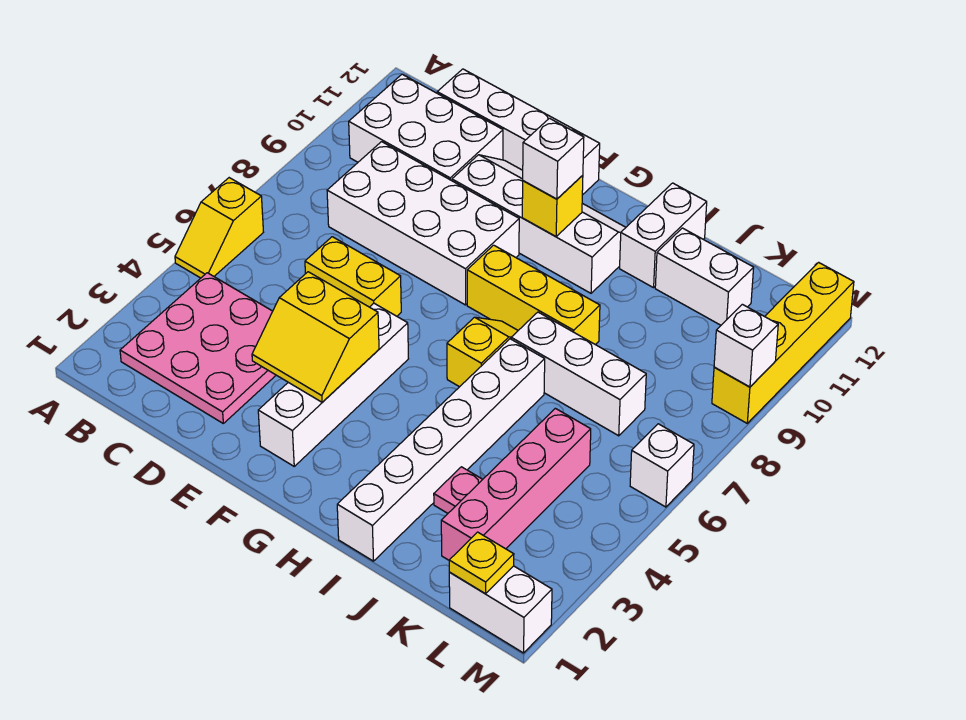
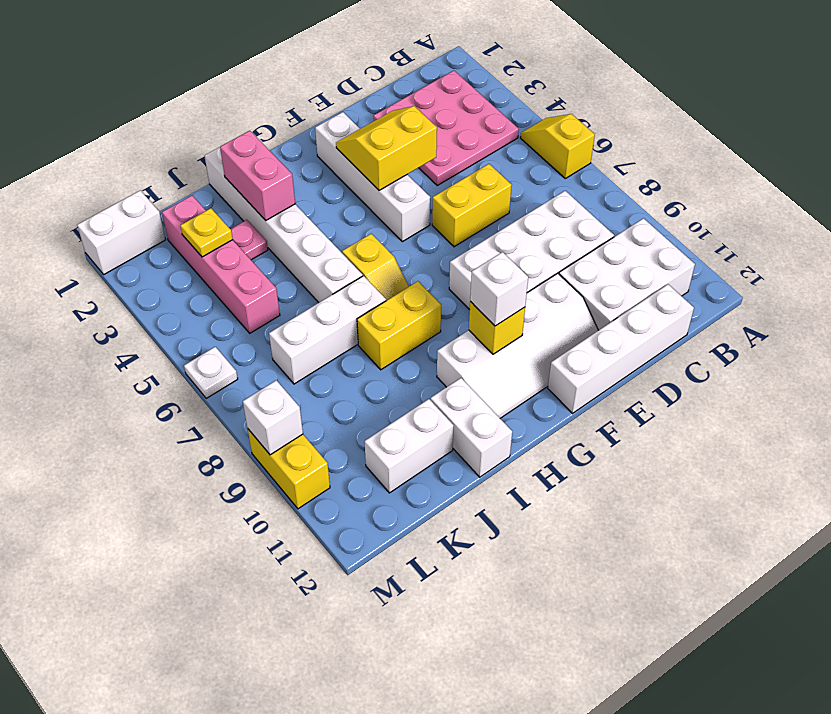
yellow 1x3 brick [467,245,600,345] -> yellow 1x2 brick [357,281,441,370]
none -> pink 1x2 brick [220,131,295,220]
yellow 1x1 plate [449,532,514,594] -> yellow 1x1 plate moved to [180,208,233,257]
white 1x1 brick [630,424,694,507] -> white 1x1 plate [184,347,238,398]
yellow 1x4 brick [712,262,854,423] -> yellow 1x2 brick [248,429,330,509]

